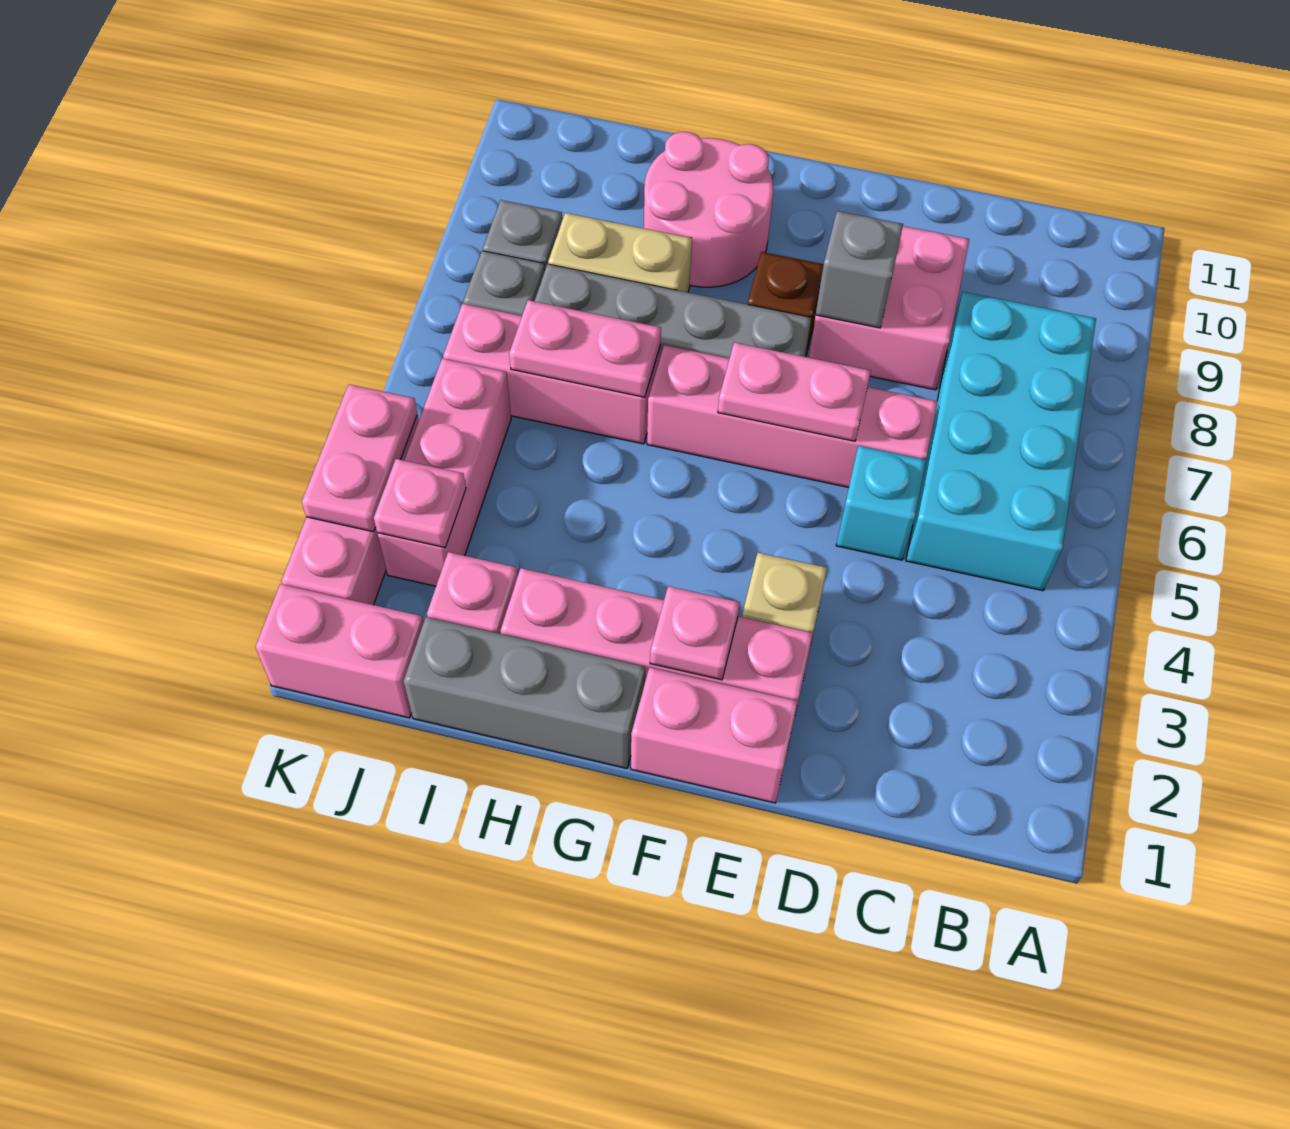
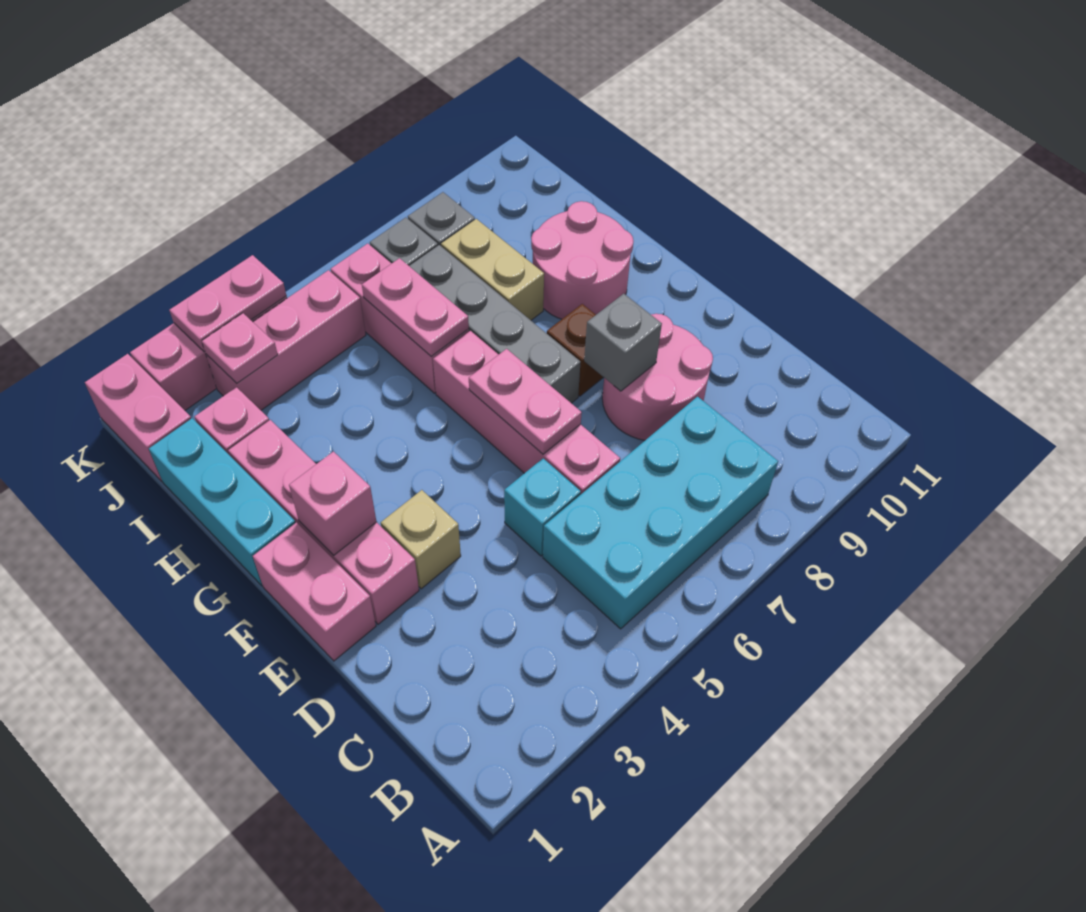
pink 2x2 brick [809,226,969,390] -> pink 2x2 round brick [602,314,713,440]
pink 1x1 plate [650,586,740,680] -> pink 1x1 brick [289,451,376,555]
grey 1x3 brick [404,617,645,768] -> cyan 1x3 brick [149,418,295,586]

